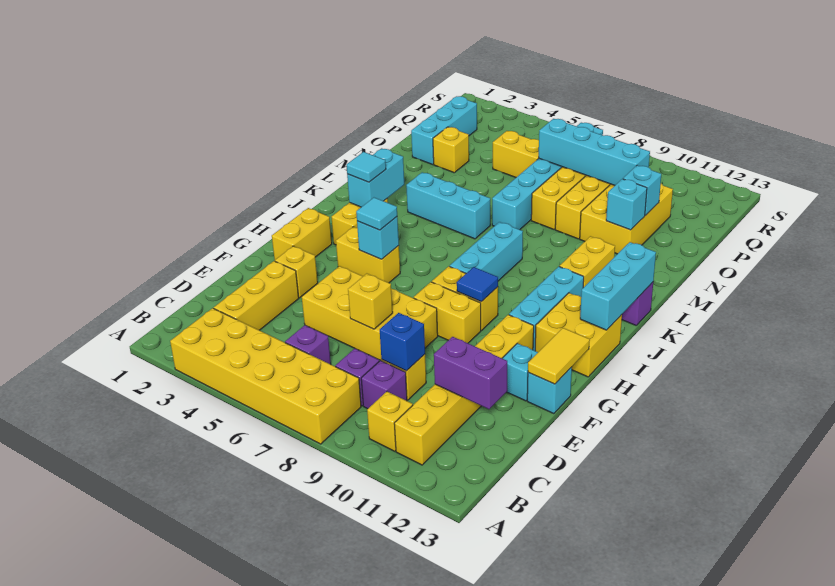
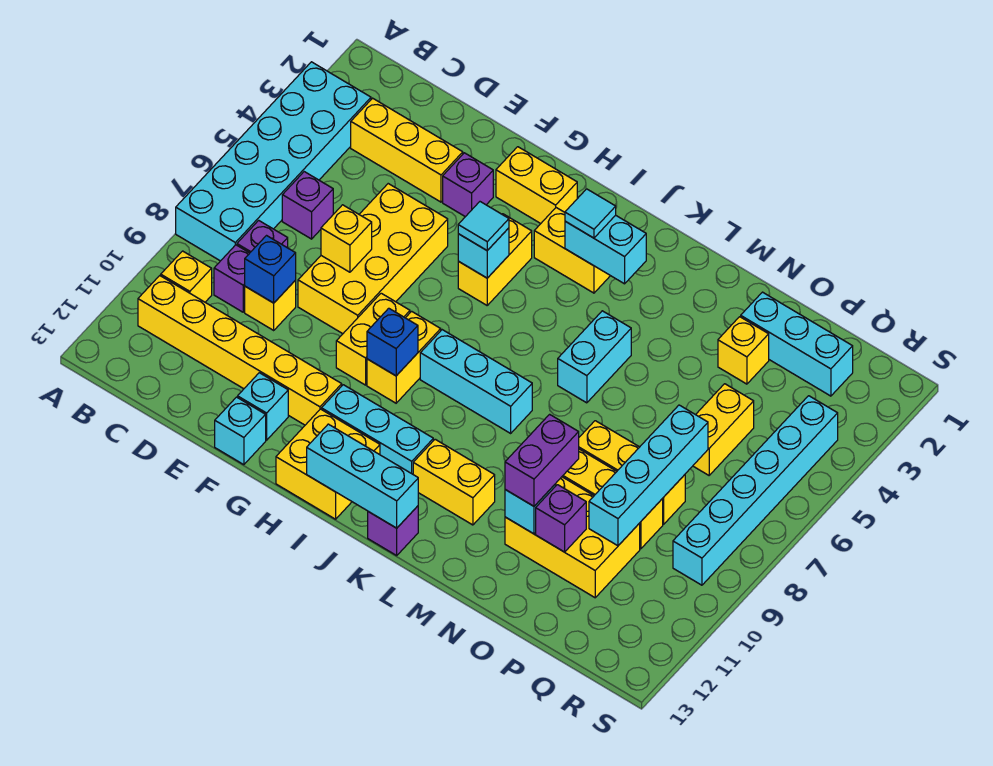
yellow 2x6 brick [170,308,361,444] -> cyan 2x6 brick [176,62,371,261]
purple 1x2 brick [434,337,507,409] -> purple 1x2 brick moved to [505,414,579,506]
yellow 1x1 brick [275,246,318,298] -> purple 1x1 brick [443,153,493,217]
yellow 1x2 tile [528,328,590,384] -> none
blue 1x1 tile [457,267,498,302] -> blue 1x1 brick [367,308,418,376]
cyan 1x3 brick [406,172,490,239] -> cyan 1x2 brick [558,311,631,403]
cyan 1x6 brick [492,123,603,230] -> cyan 1x6 brick turned to [673,396,838,585]
cyan 1x1 brick [623,165,661,216] -> purple 1x1 brick [536,485,586,552]

